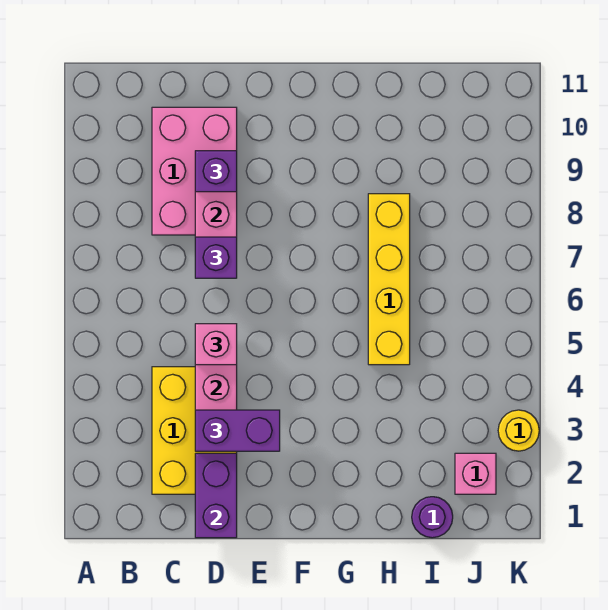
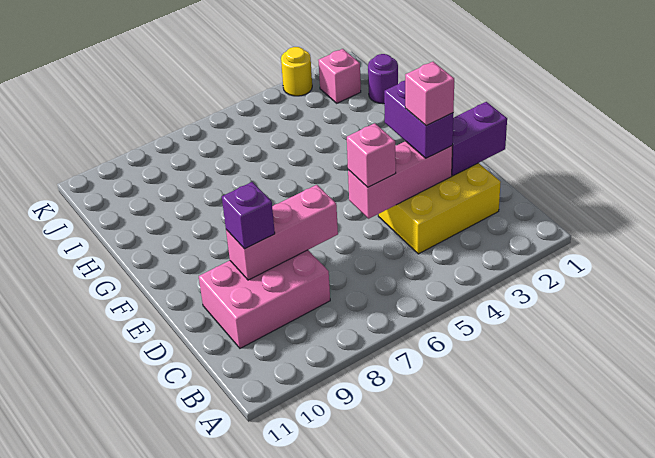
none -> pink 1x1 brick [405,62,454,126]
purple 1x1 brick [195,237,237,278] -> none
yellow 1x4 brick [368,194,410,365] -> none

